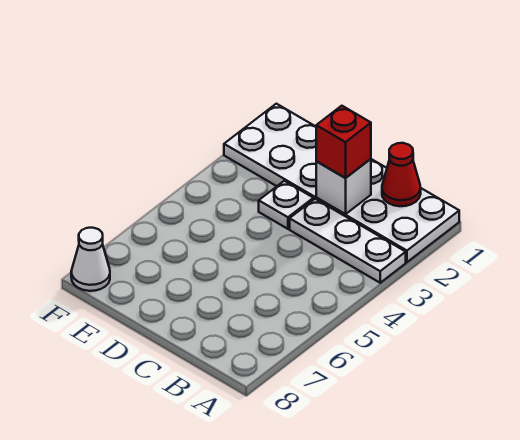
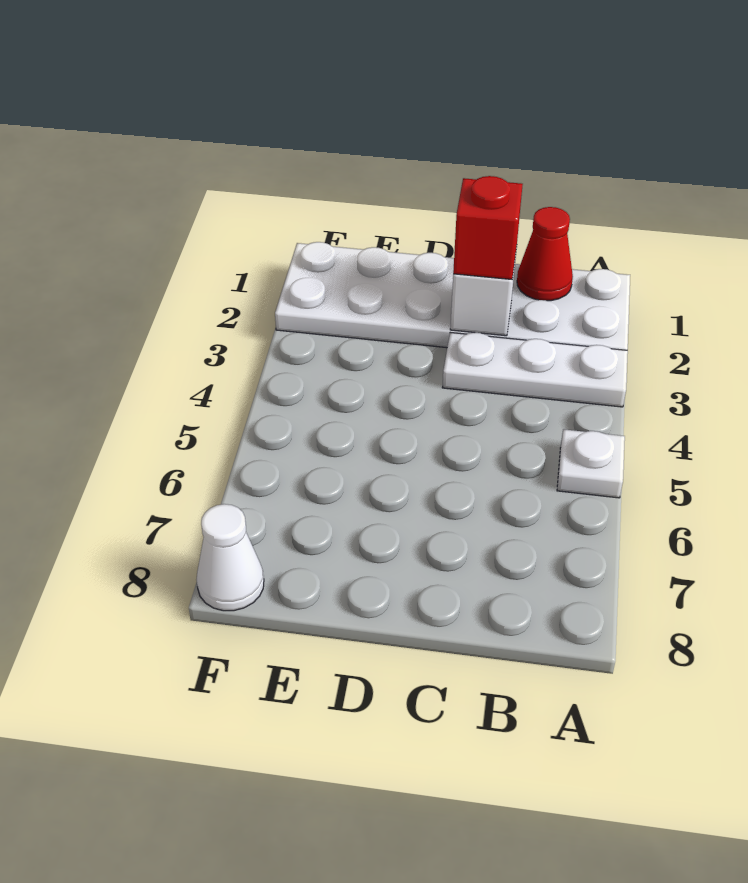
white 1x1 plate [259,181,314,229] -> white 1x1 plate moved to [557,429,625,498]

